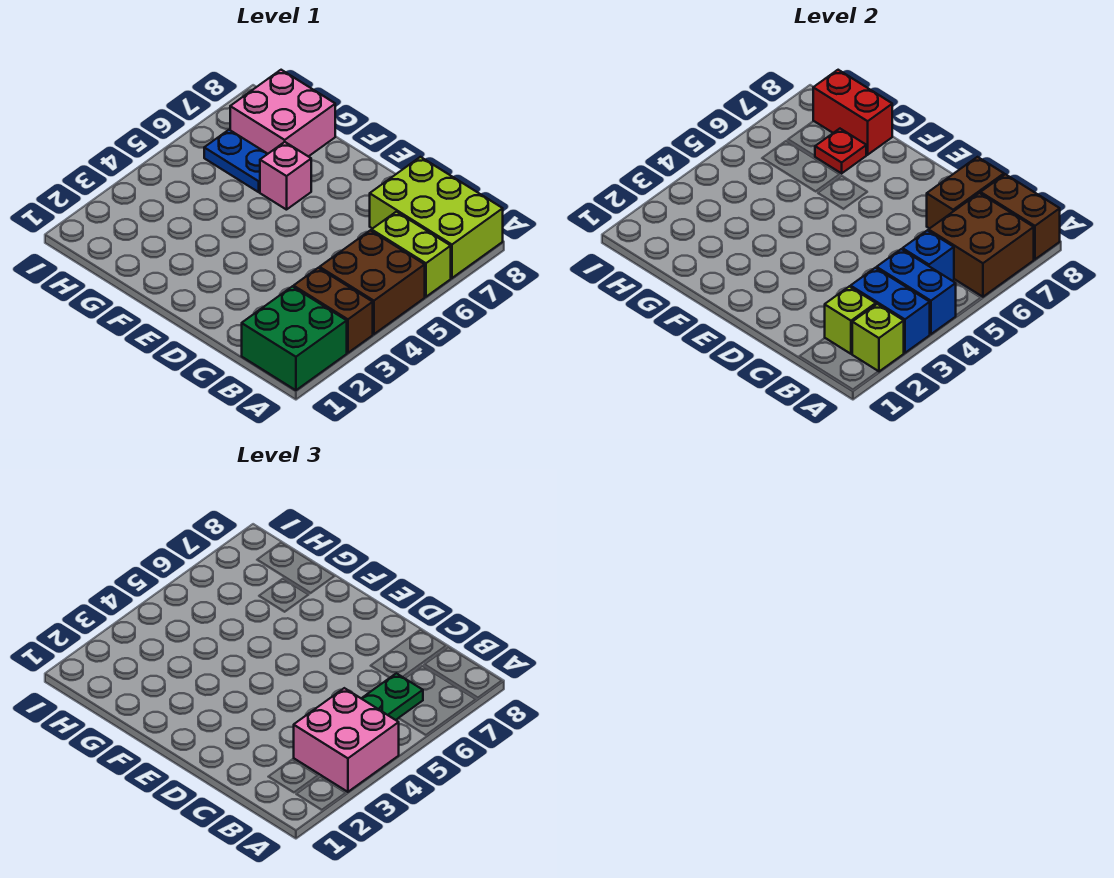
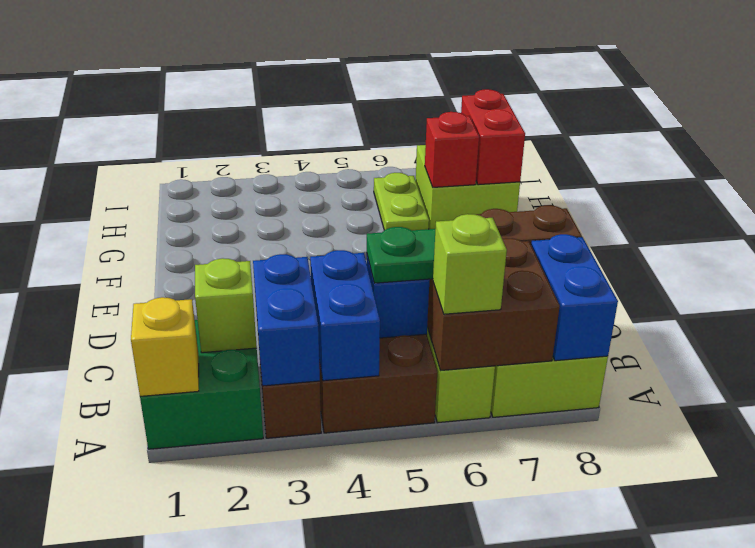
none -> yellow 1x1 brick [131,297,199,396]
lime 1x1 brick [852,304,904,372] -> lime 1x1 brick moved to [433,214,507,314]
pink 2x2 brick [294,688,399,792] -> none
brown 1x2 brick [981,174,1060,259] -> blue 1x2 brick [531,234,618,361]
pink 1x1 brick [260,142,311,210] -> none
blue 1x2 plate [204,130,267,192] -> lime 1x2 plate [374,173,429,230]
pink 2x2 brick [230,70,335,157] -> lime 2x2 brick [416,145,520,229]
red 1x1 plate [815,129,866,173] -> red 1x1 brick [425,112,479,187]

